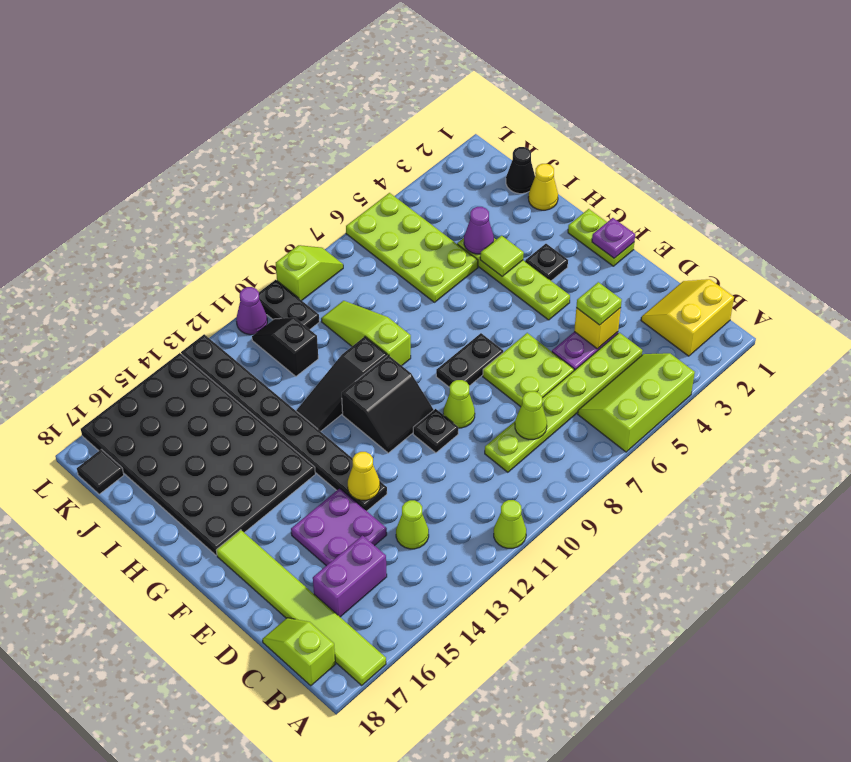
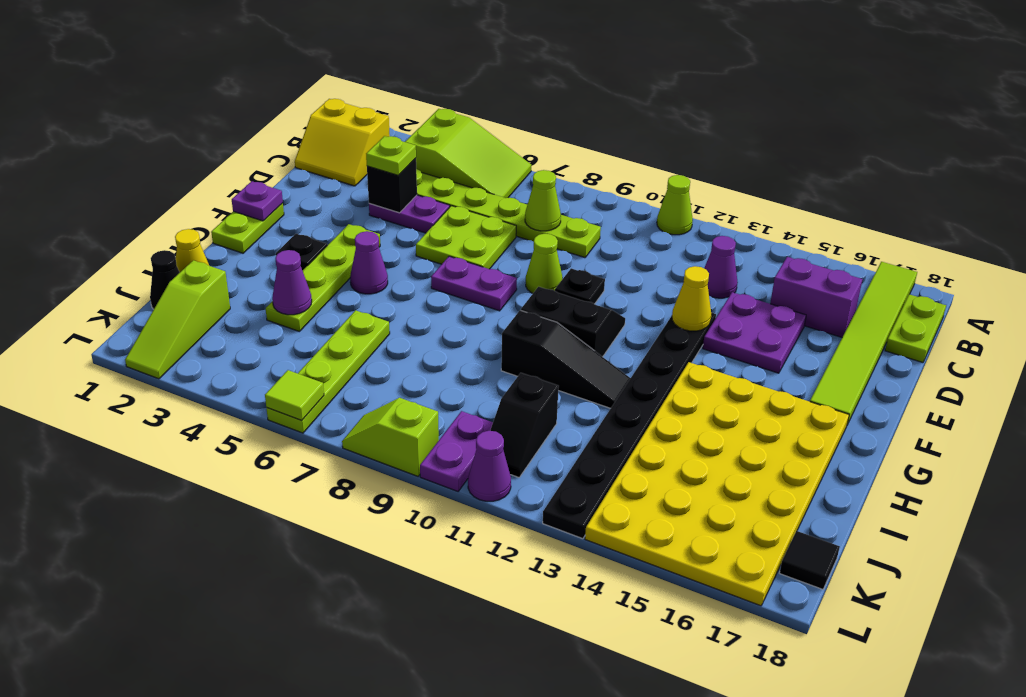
lime 2x3 slope [578,353,695,452] -> lime 2x3 slope turned to [405,109,531,198]
lime 1x2 slope [263,618,335,686] -> lime 1x2 plate [885,294,946,363]
lime 1x1 cone [396,500,429,549] -> purple 1x1 cone [704,236,738,298]
yellow 1x1 brick [574,308,621,349] -> black 1x1 brick [367,158,417,213]
black 1x2 plate [436,333,503,388] -> purple 1x2 plate [431,256,517,311]
none -> purple 1x1 cone [350,231,388,294]
black 4x6 plate [81,353,315,556] -> yellow 4x6 plate [585,362,849,606]
lime 1x1 tile [480,236,524,276] -> lime 1x1 tile moved to [265,370,324,420]
lime 1x3 slope [321,301,411,366] -> lime 1x3 slope moved to [125,260,230,379]
lime 2x4 plate [346,193,478,302] -> lime 1x4 plate [266,310,390,433]
black 1x2 plate [259,280,319,329] -> purple 1x2 plate [420,411,493,491]

